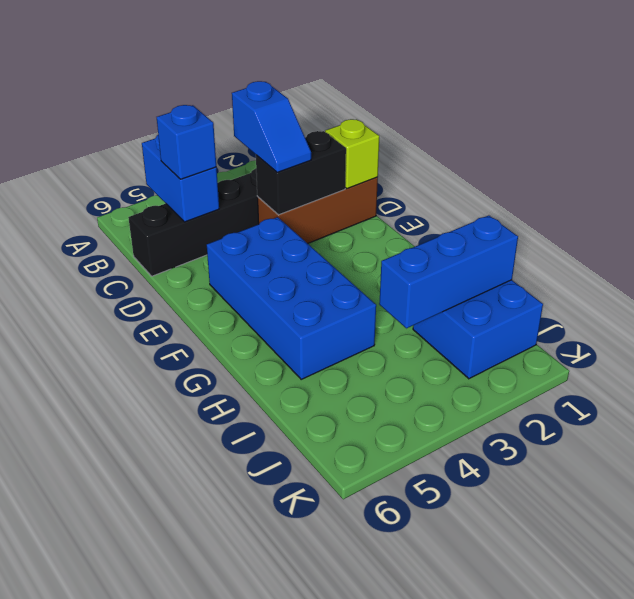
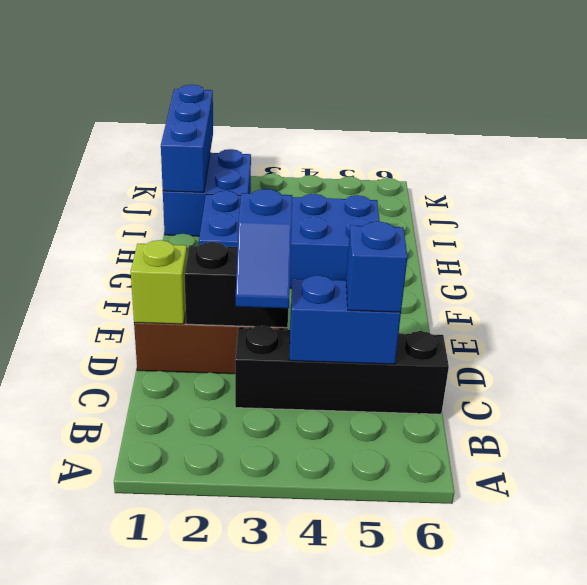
blue 1x2 brick [142,135,219,222] -> blue 1x2 brick turned to [289,275,401,364]
blue 1x2 slope [232,81,311,172] -> blue 1x2 slope turned to [236,189,292,308]
blue 2x4 brick [207,217,376,379] -> blue 2x4 brick turned to [199,191,380,288]
blue 1x3 brick [379,215,518,328] -> blue 1x3 brick turned to [161,85,213,193]

